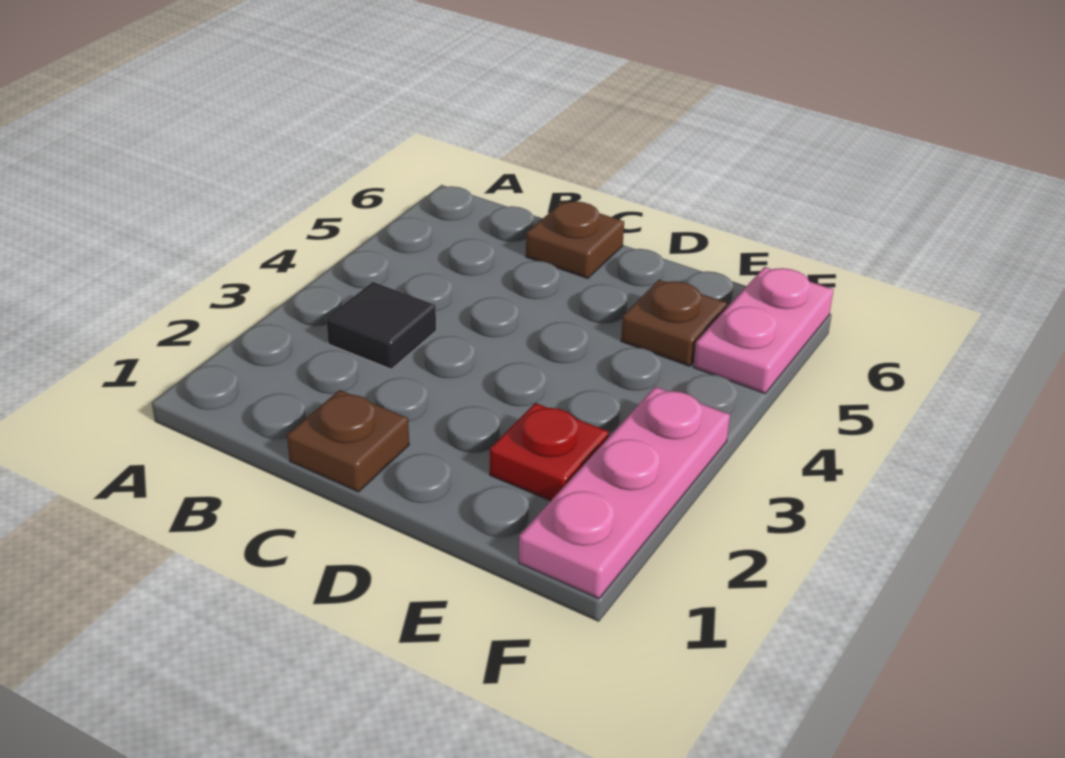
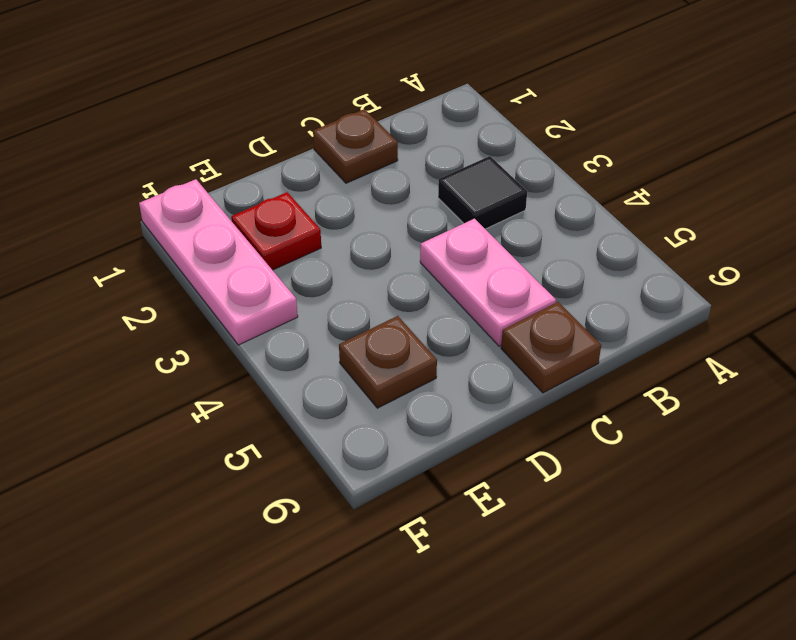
pink 1x2 plate [693,267,833,393] -> pink 1x2 plate moved to [420,219,556,346]

